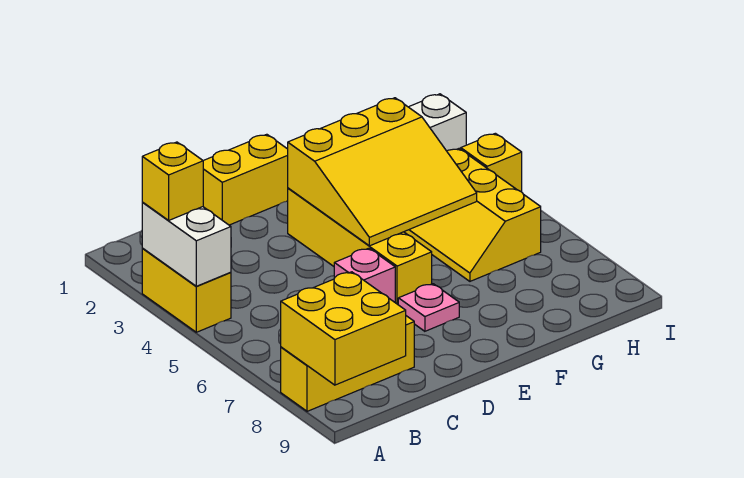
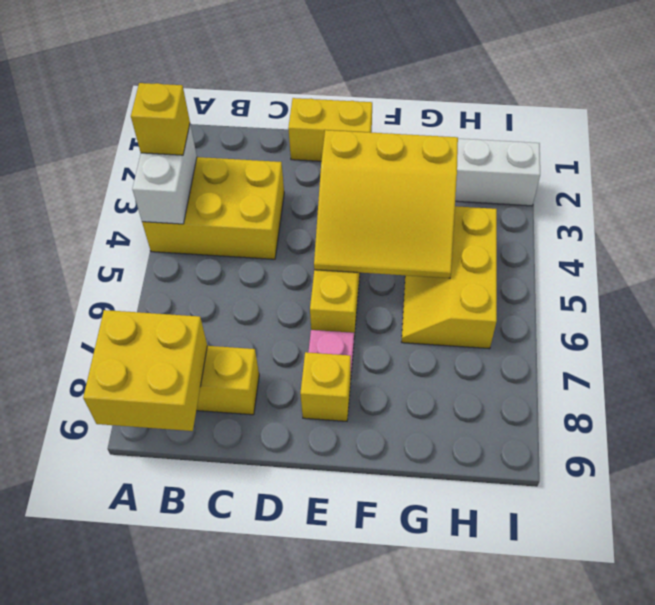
yellow 1x2 brick [142,249,231,332] -> yellow 2x3 brick [142,157,284,259]
pink 1x1 brick [334,248,395,302] -> none
yellow 1x1 brick [461,133,522,192] -> yellow 1x1 brick moved to [300,352,351,421]

